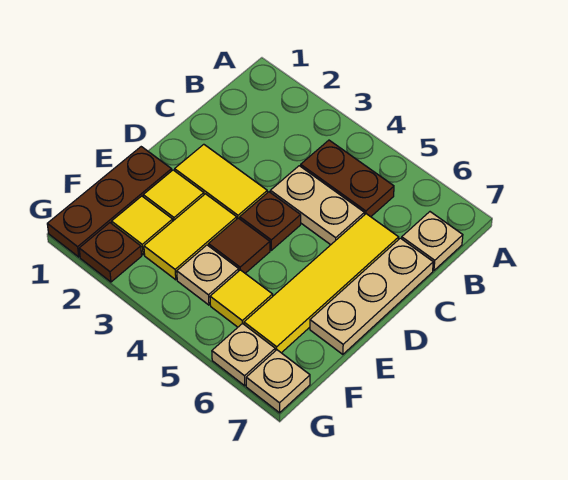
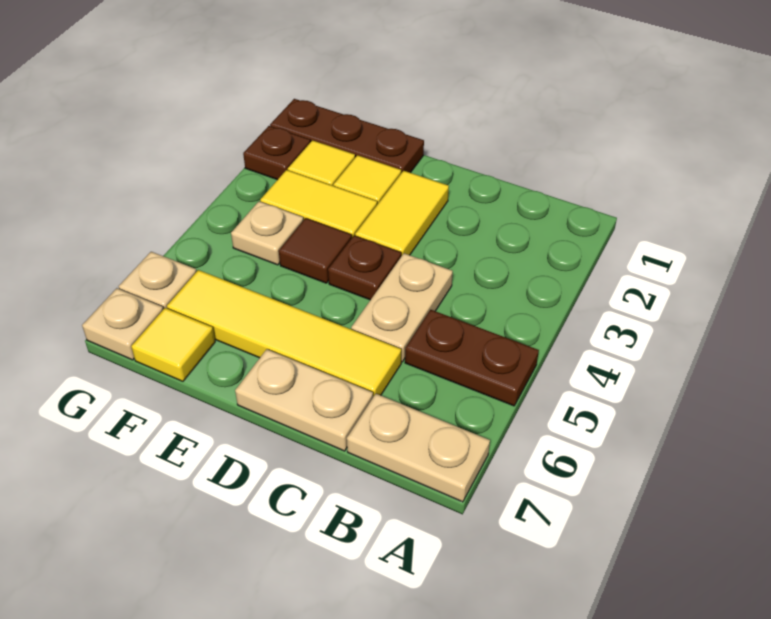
brown 1x2 plate [301,140,394,217] -> brown 1x2 plate turned to [405,310,539,406]
tan 1x1 plate [402,212,463,271] -> tan 1x2 plate [347,394,490,502]
tan 1x3 plate [310,238,433,354] -> tan 1x2 plate [235,349,373,451]
yellow 1x1 tile [210,270,273,327] -> yellow 1x1 tile moved to [131,308,215,381]

